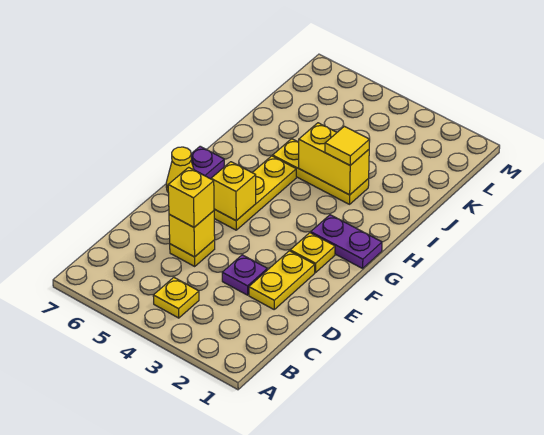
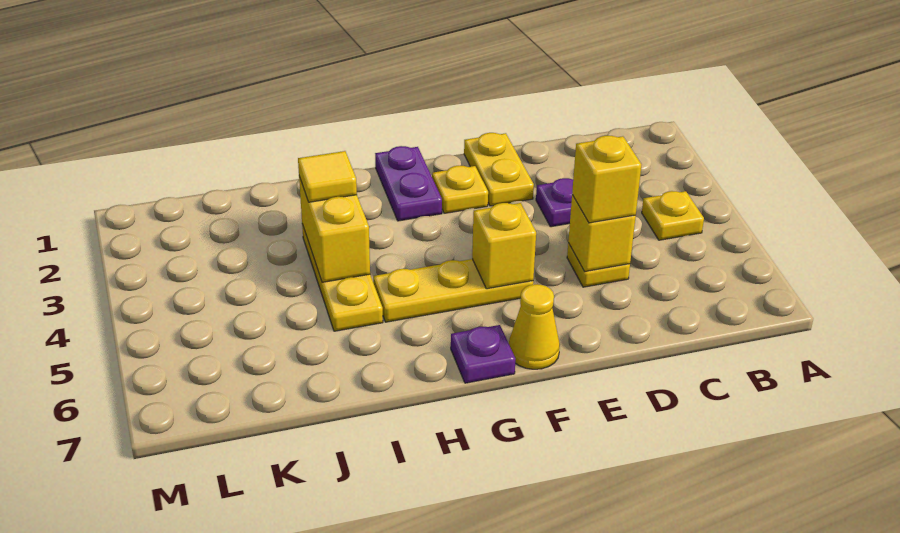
yellow 1x2 plate [249,251,315,309] -> yellow 1x2 plate turned to [464,133,534,206]

